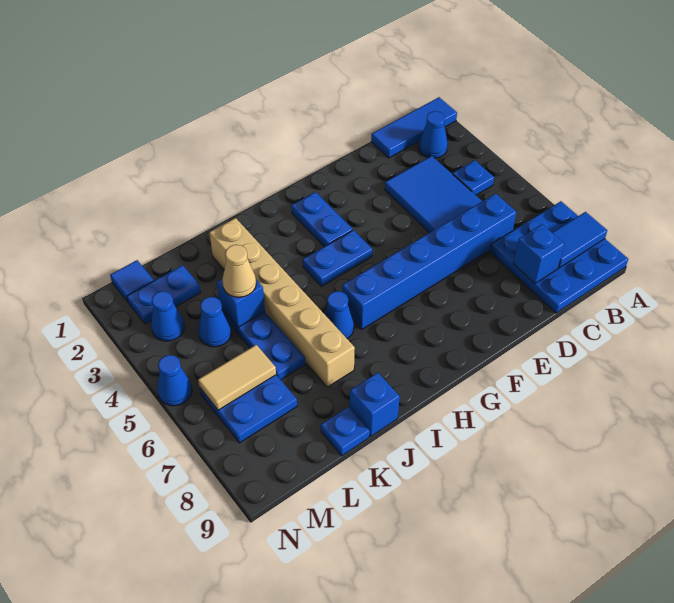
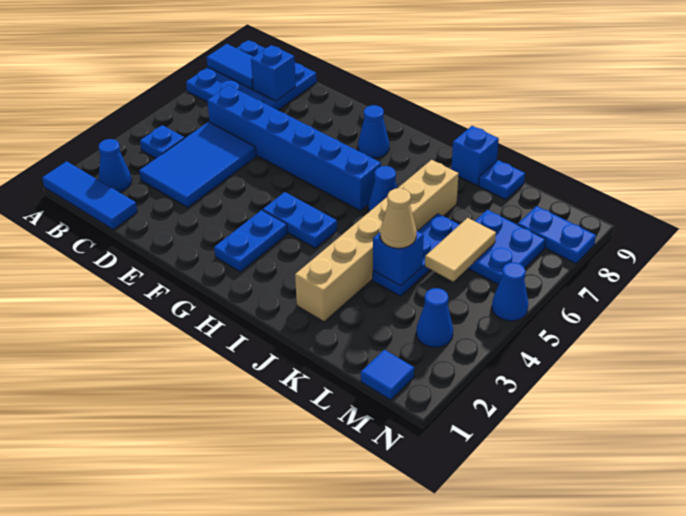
blue 1x2 plate [127,265,201,324] -> blue 1x2 plate moved to [518,206,596,264]
blue 1x1 cone [198,297,231,347] -> blue 1x1 cone moved to [358,105,389,158]
tan 1x2 tile [198,345,276,410] -> tan 1x2 tile turned to [425,218,496,282]

